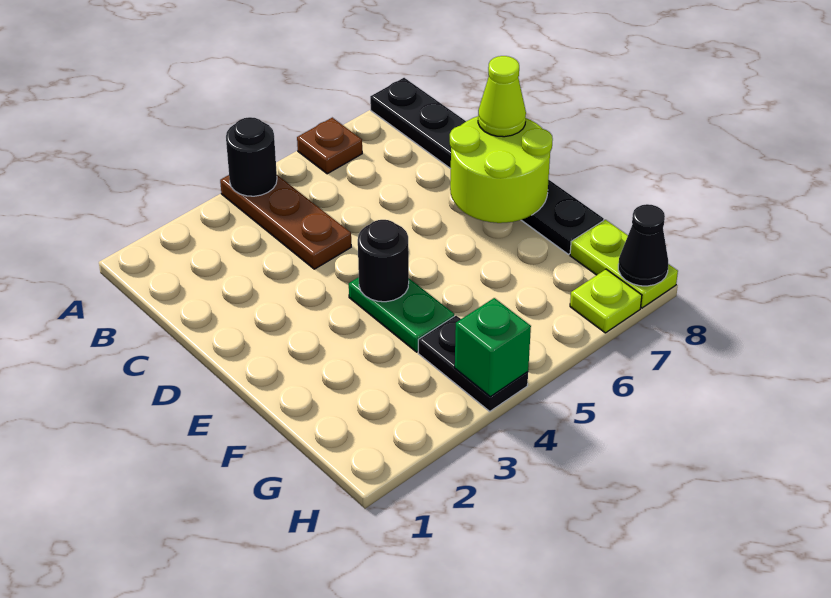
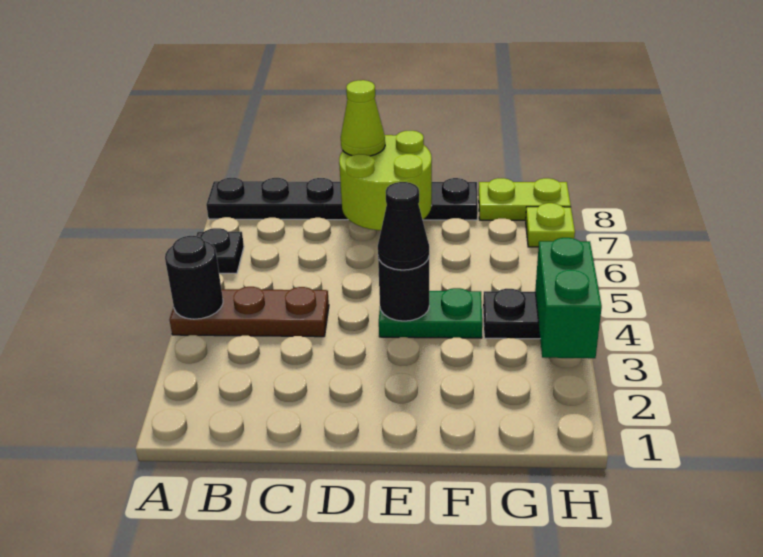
brown 1x1 plate [297,118,362,174] -> black 1x1 plate [196,228,244,273]
green 1x1 brick [455,298,531,397] -> green 1x2 brick [535,238,602,358]
black 1x1 cone [618,204,668,286] -> black 1x1 cone moved to [378,182,429,270]

